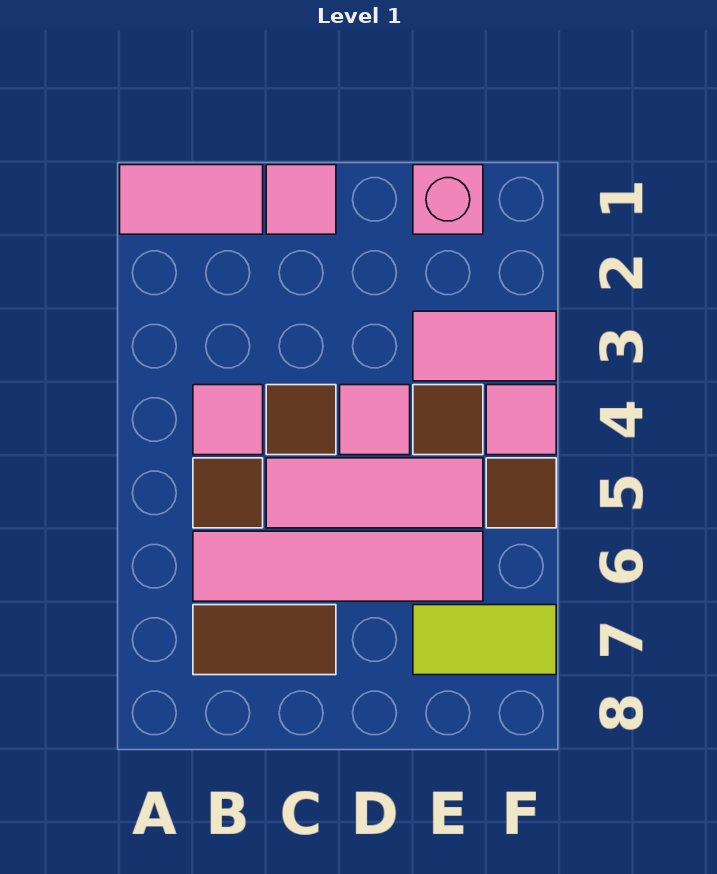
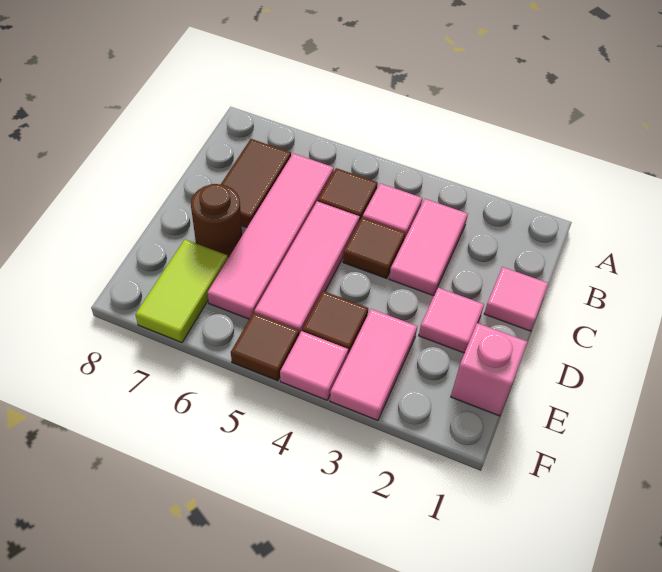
pink 1x2 tile [120,165,263,234] -> pink 1x2 tile moved to [389,199,468,296]
pink 1x1 tile [340,385,410,455] -> pink 1x1 tile moved to [419,288,484,353]
none -> brown 1x1 round brick [191,184,242,257]

